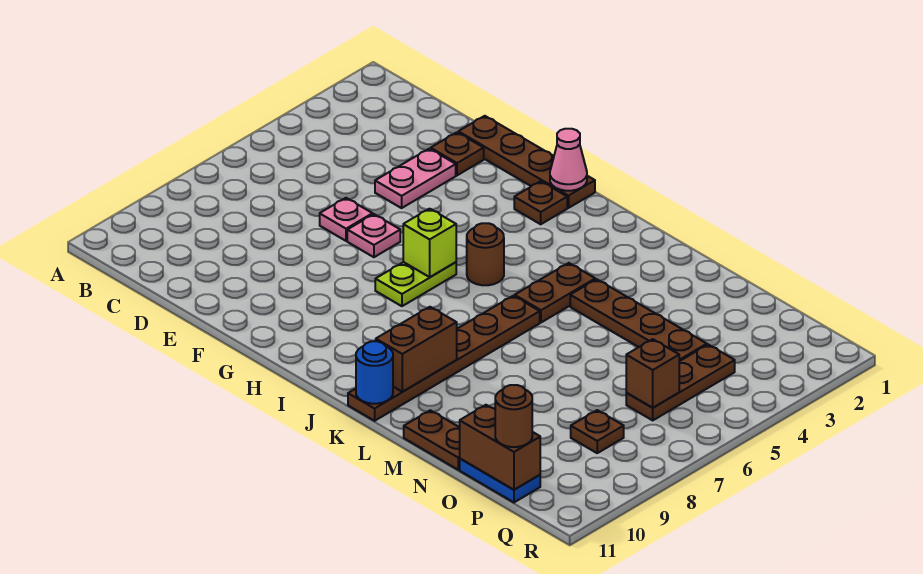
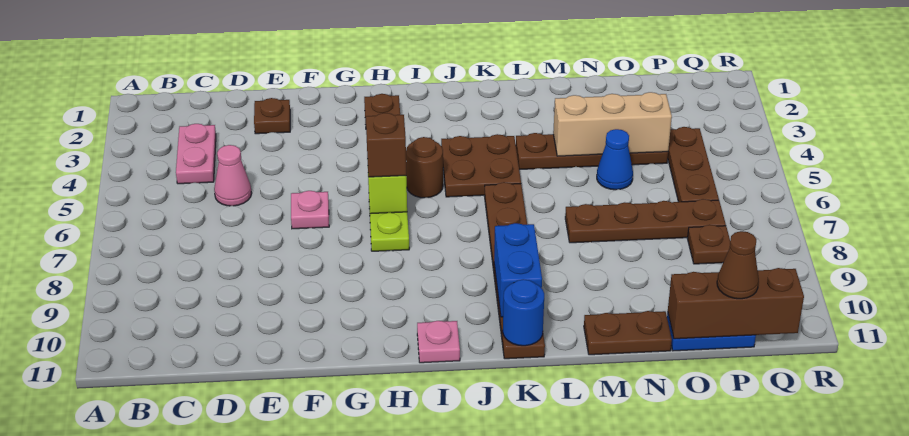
brown 1x4 plate [458,116,595,208] -> brown 1x4 plate moved to [565,199,726,243]
pink 1x2 plate [375,149,456,208] -> pink 1x2 plate moved to [176,124,216,184]
pink 1x1 plate [320,198,373,241] -> pink 1x1 plate moved to [417,321,460,363]
pink 1x1 cone [550,129,587,191] -> pink 1x1 cone moved to [214,145,252,206]
brown 1x2 plate [515,263,595,322] -> brown 2x2 plate [441,134,521,197]
brown 1x2 brick [376,307,457,392] -> blue 1x2 brick [494,223,542,317]
none -> tan 1x3 brick [553,92,672,156]
none -> blue 1x1 cone [597,129,633,190]
brown 1x2 brick [460,405,540,490] -> brown 1x3 brick [668,268,804,339]
brown 1x1 brick [626,339,679,408] -> brown 1x1 brick moved to [366,113,406,177]
brown 1x1 round brick [495,385,532,447] -> brown 1x1 cone [717,231,759,299]

